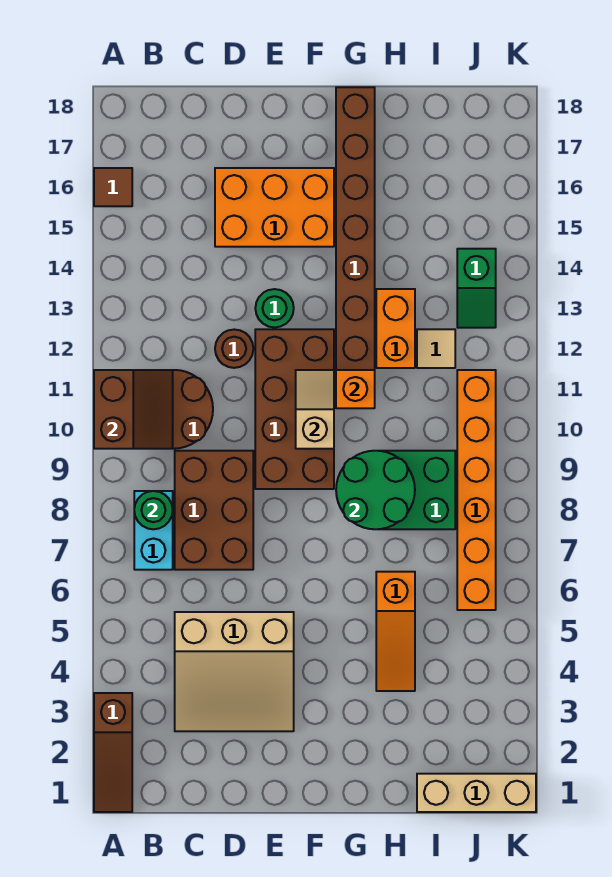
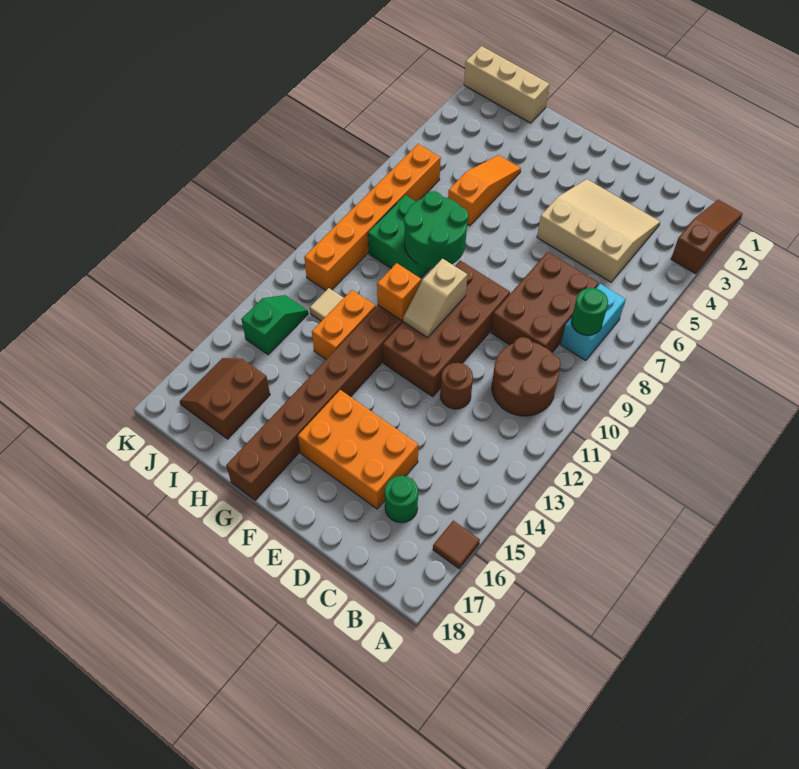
brown 2x2 slope [94,370,173,449] -> brown 2x2 slope moved to [180,358,270,439]
green 1x1 round brick [255,289,294,327] -> green 1x1 round brick moved to [385,476,418,523]

